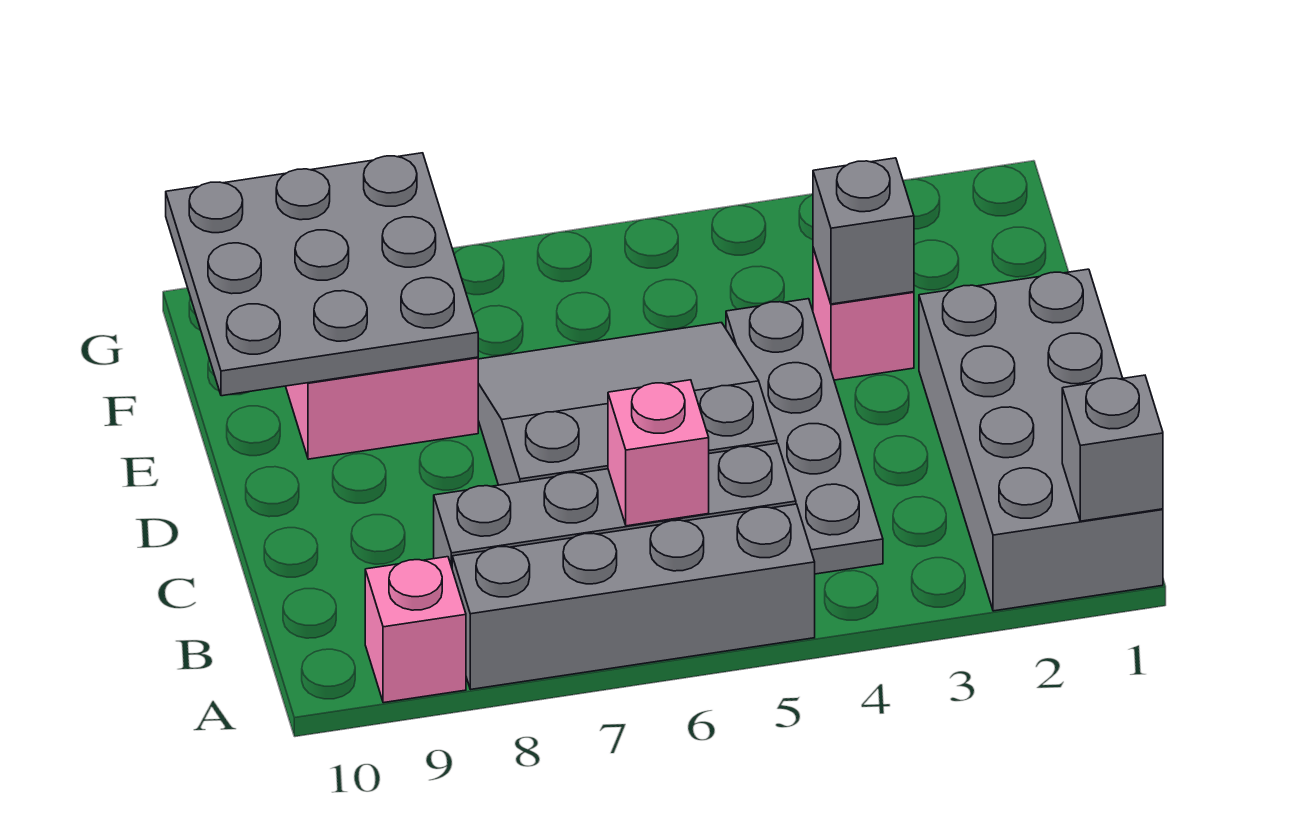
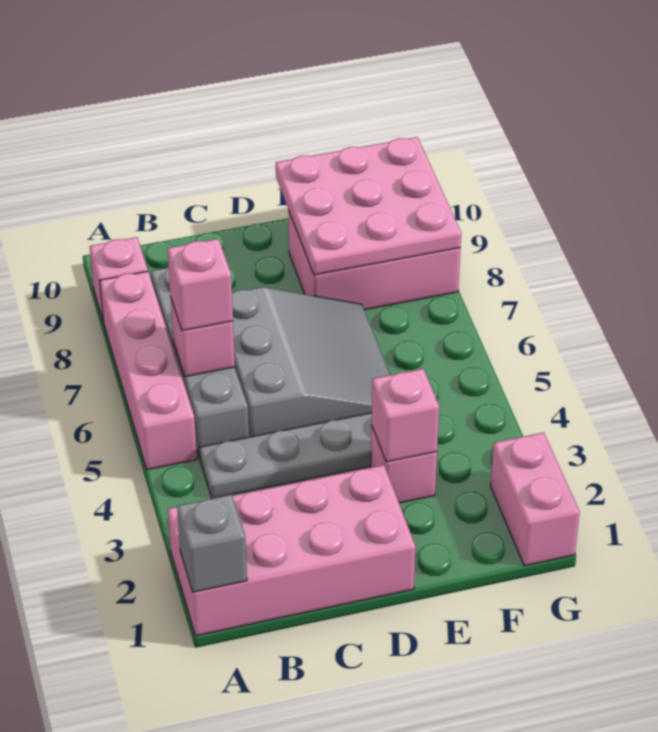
grey 2x4 brick [919,269,1163,611] -> pink 2x4 brick [168,465,415,636]
grey 1x4 brick [452,504,815,690] -> pink 1x4 brick [100,271,197,470]
none -> pink 1x1 brick [167,239,233,331]
grey 1x1 brick [813,158,914,304] -> pink 1x1 brick [372,369,439,462]
grey 3x3 plate [166,153,478,396] -> pink 3x3 plate [276,137,461,275]
none -> pink 1x2 brick [491,433,580,566]

